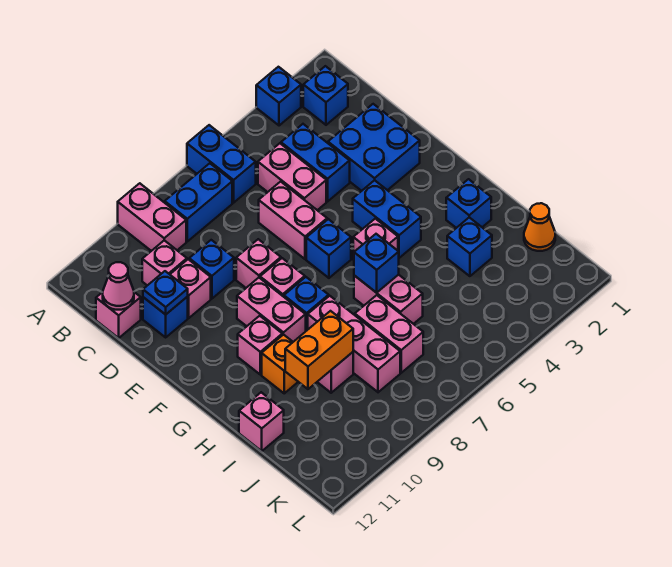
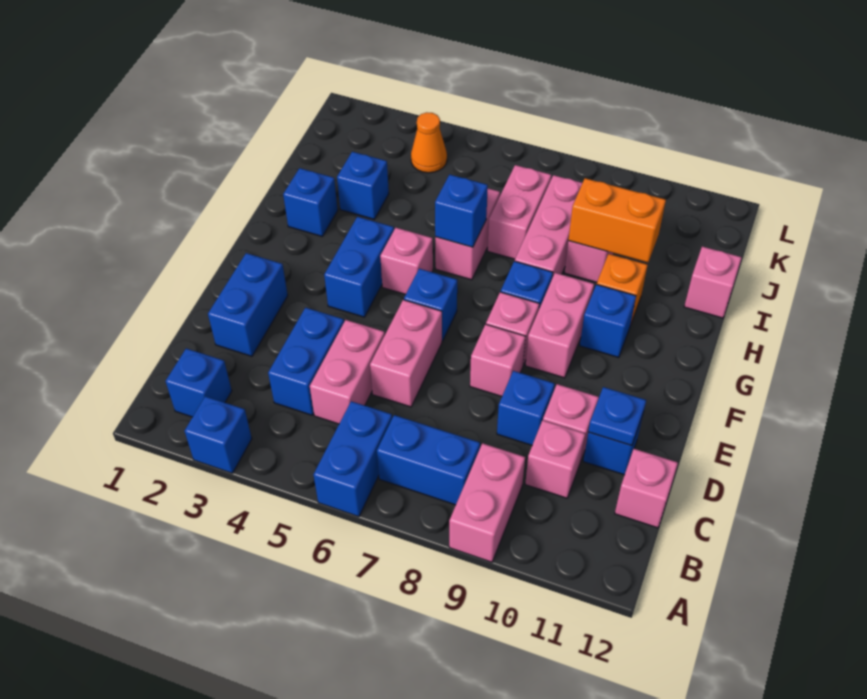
pink 1x1 cone [103,262,134,310] -> none
blue 2x2 brick [328,104,420,191] -> blue 1x2 brick [208,253,288,356]
pink 1x1 brick [238,316,282,375] -> blue 1x1 brick [580,284,636,358]
orange 1x1 cone [524,203,555,251] -> orange 1x1 cone moved to [411,112,447,173]

